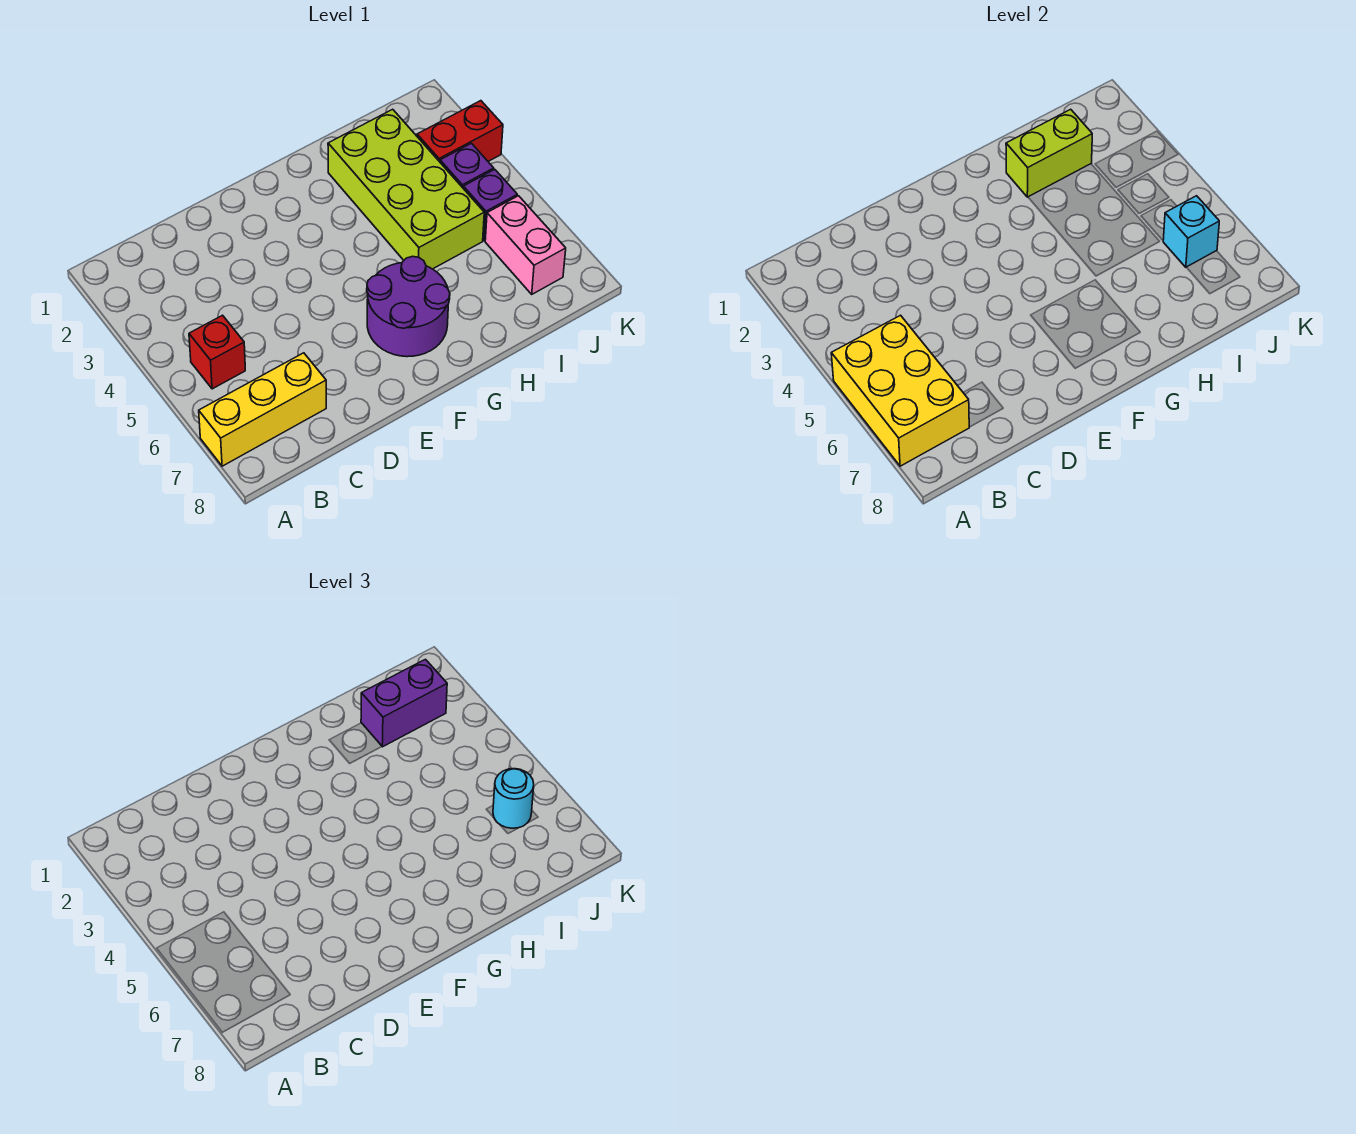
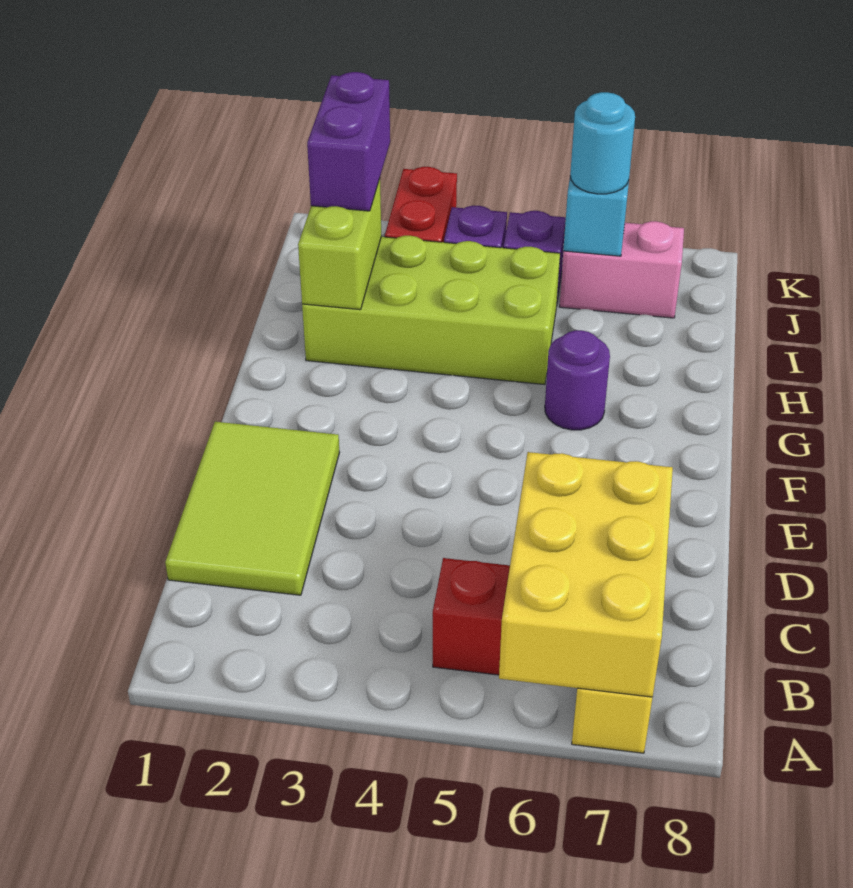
yellow 2x3 brick [831,315,969,466] -> yellow 2x3 brick turned to [499,452,673,697]
none -> lime 2x3 tile [165,422,339,595]
purple 2x2 round brick [367,256,450,357] -> purple 1x1 round brick [545,330,610,430]

